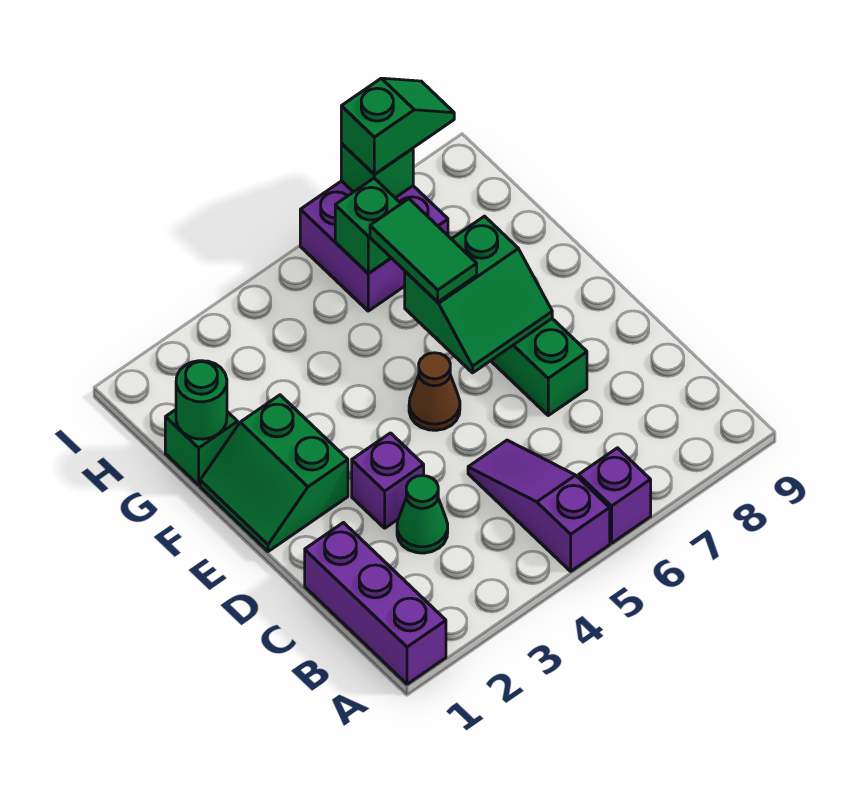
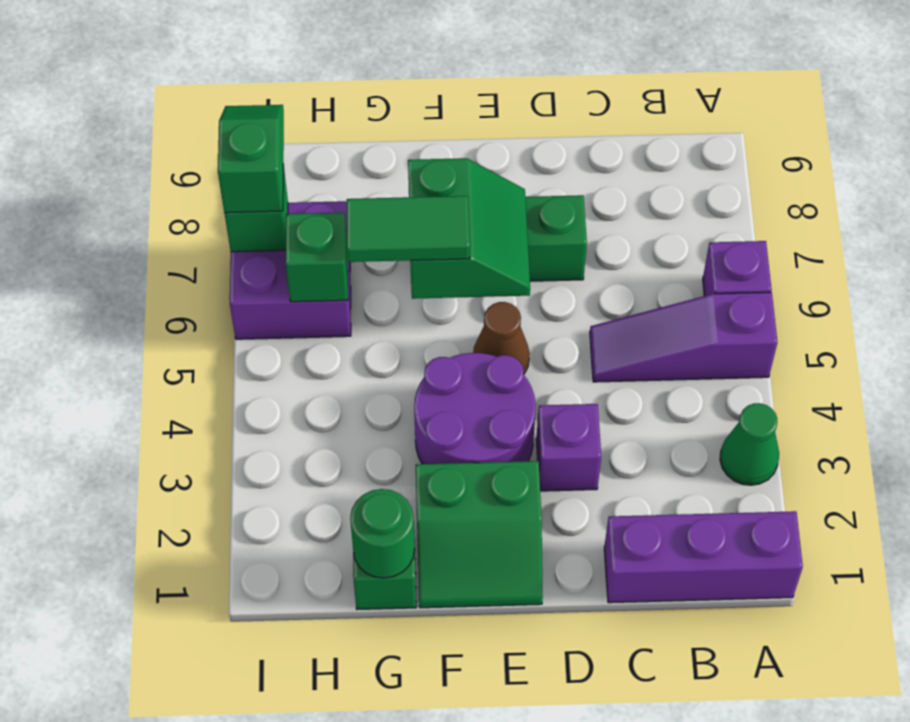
green 1x1 cone [397,476,448,553] -> green 1x1 cone moved to [720,403,779,485]
none -> purple 2x2 round brick [414,353,536,464]

